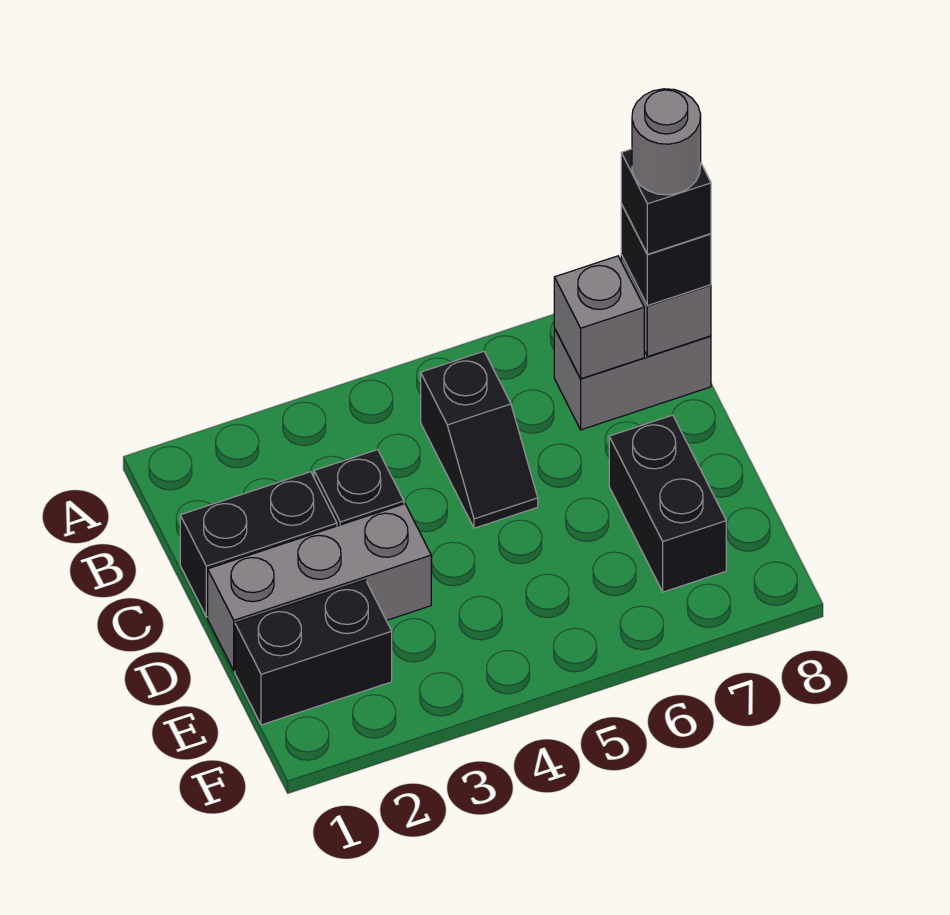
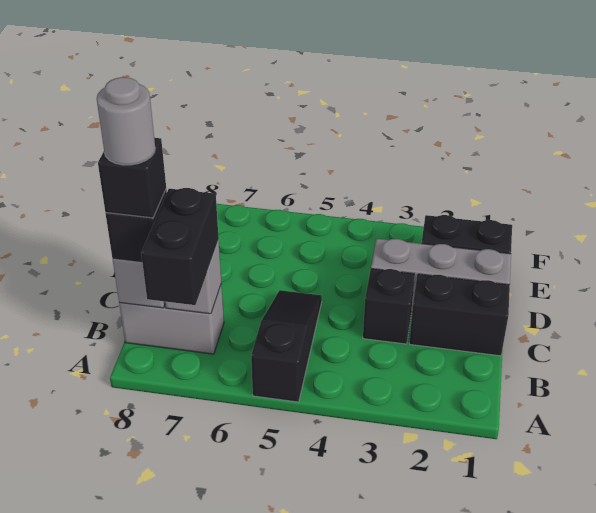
black 1x2 slope [421,351,538,528] -> black 1x3 slope [251,290,322,402]
black 1x2 brick [609,415,726,592] -> black 1x2 brick moved to [141,188,219,305]

